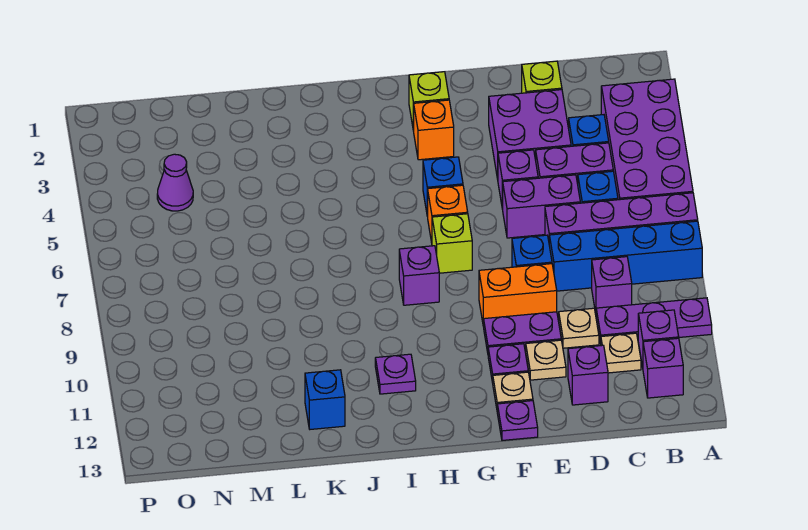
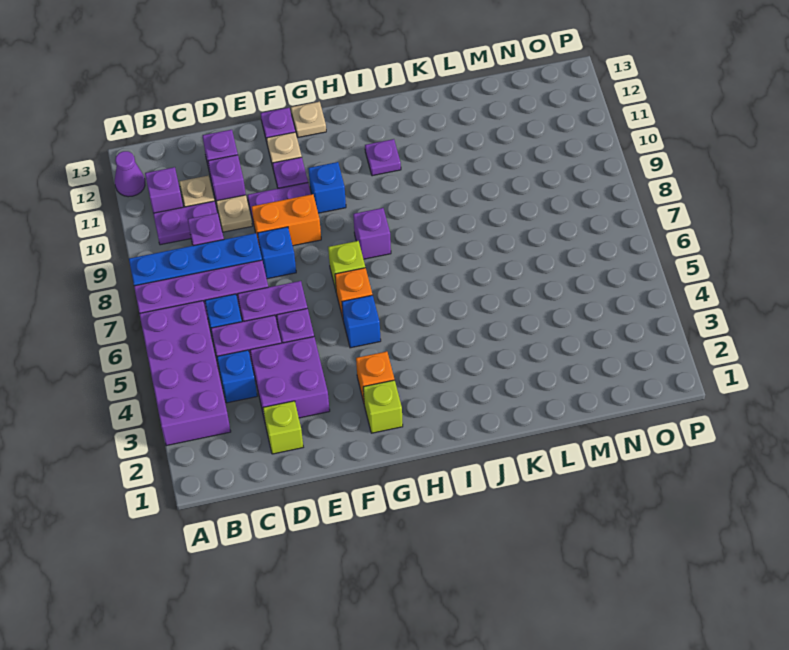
purple 1x3 plate [596,298,712,343] -> purple 1x2 plate [153,201,217,245]
purple 1x1 brick [643,338,683,398] -> purple 1x1 brick moved to [208,155,246,201]
tan 1x1 plate [525,340,566,380] -> tan 1x1 plate moved to [291,102,326,137]
blue 1x1 brick [305,370,345,429] -> blue 1x1 brick moved to [308,162,346,213]
purple 1x1 cone [157,154,193,211] -> purple 1x1 cone moved to [115,151,145,197]

